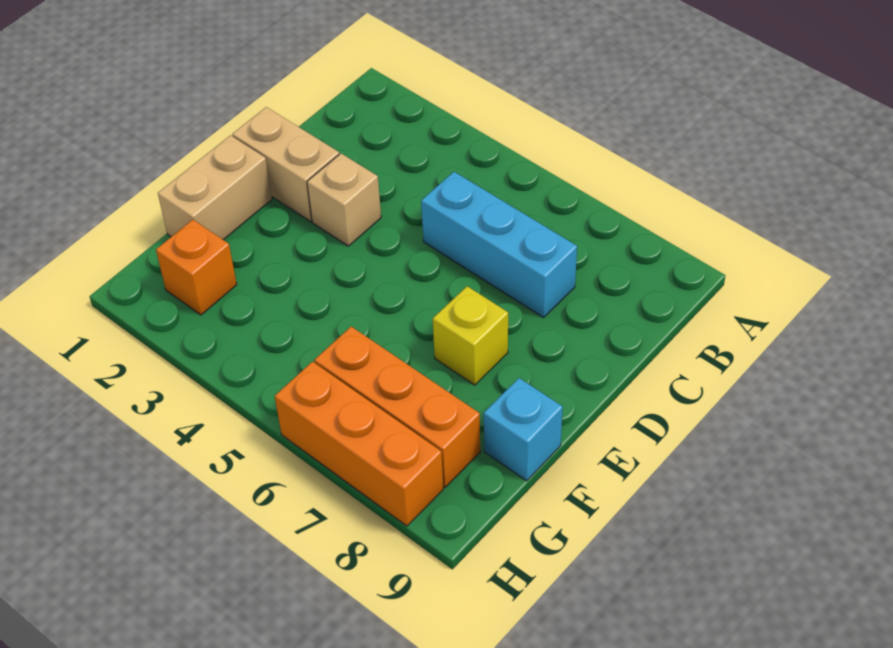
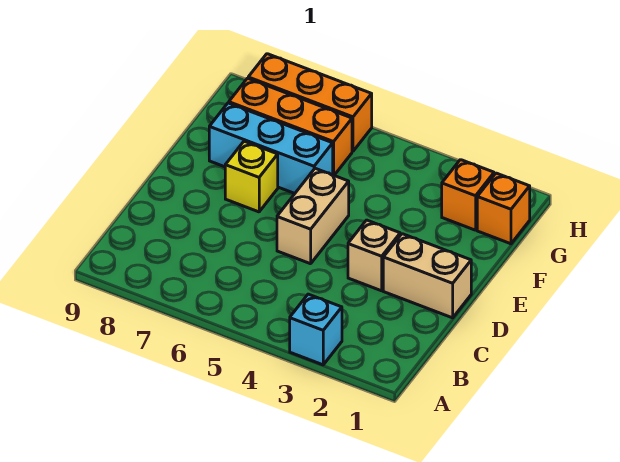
cyan 1x3 brick [421,172,577,318] -> cyan 1x3 brick moved to [209,103,333,193]
tan 1x2 brick [158,135,272,240] -> tan 1x2 brick moved to [277,168,349,264]
cyan 1x1 brick [484,378,563,481] -> cyan 1x1 brick moved to [290,294,342,365]
none -> orange 1x1 brick [477,173,530,244]

